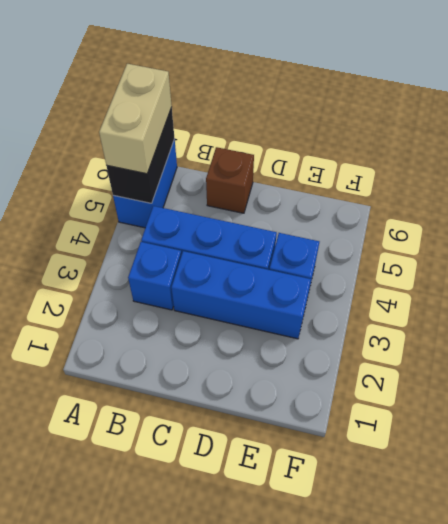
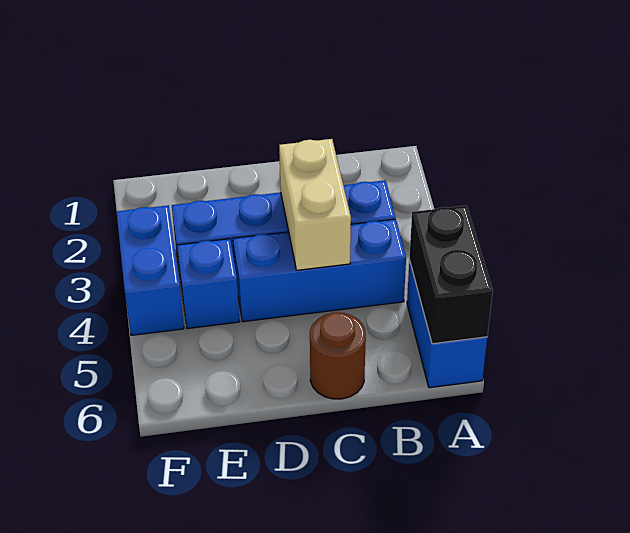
tan 1x2 brick [99,64,172,174] -> tan 1x2 brick moved to [279,139,351,270]
brown 1x1 brick [206,147,254,213] -> brown 1x1 round brick [310,312,366,399]
none -> blue 1x2 brick [116,205,184,335]

